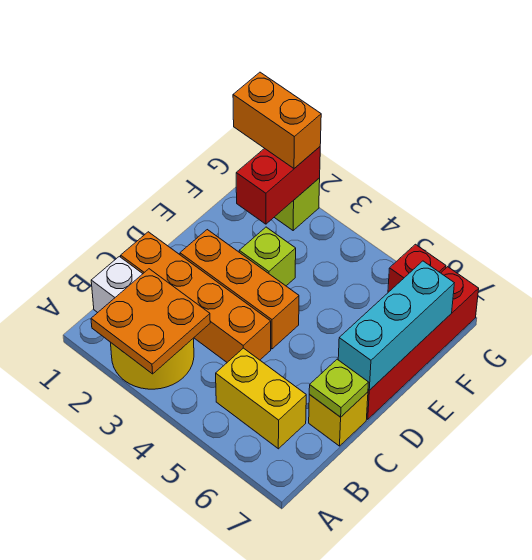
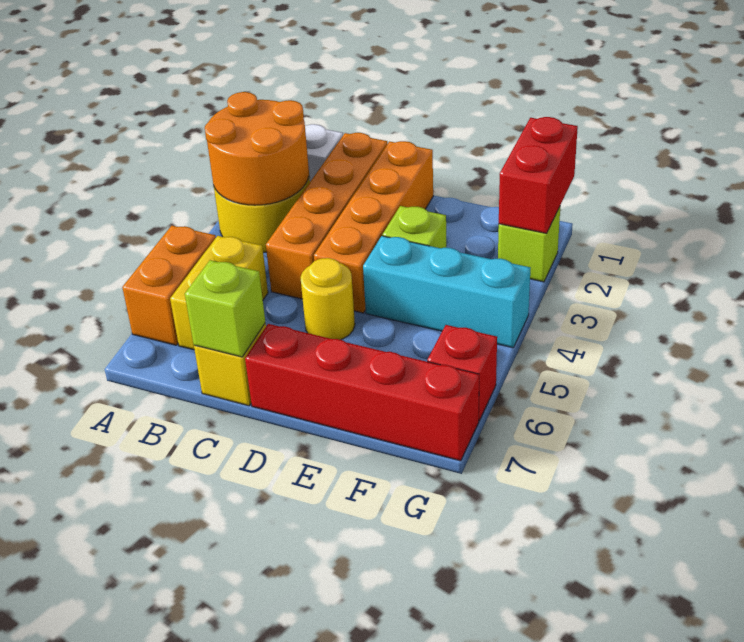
orange 2x2 plate [91,269,210,374] -> orange 2x2 round brick [205,92,309,205]
lime 1x1 plate [309,359,369,417] -> lime 1x1 brick [185,260,265,357]
orange 1x3 brick [180,230,299,349] -> orange 1x4 brick [314,141,433,313]
none -> yellow 1x1 round brick [301,258,355,340]
cyan 1x3 brick [338,261,454,390] -> cyan 1x3 brick moved to [363,236,530,348]
red 1x2 brick [236,147,320,224] -> red 1x2 brick turned to [499,117,578,233]
orange 1x2 brick [233,72,321,168] -> orange 1x2 brick moved to [122,226,216,345]

